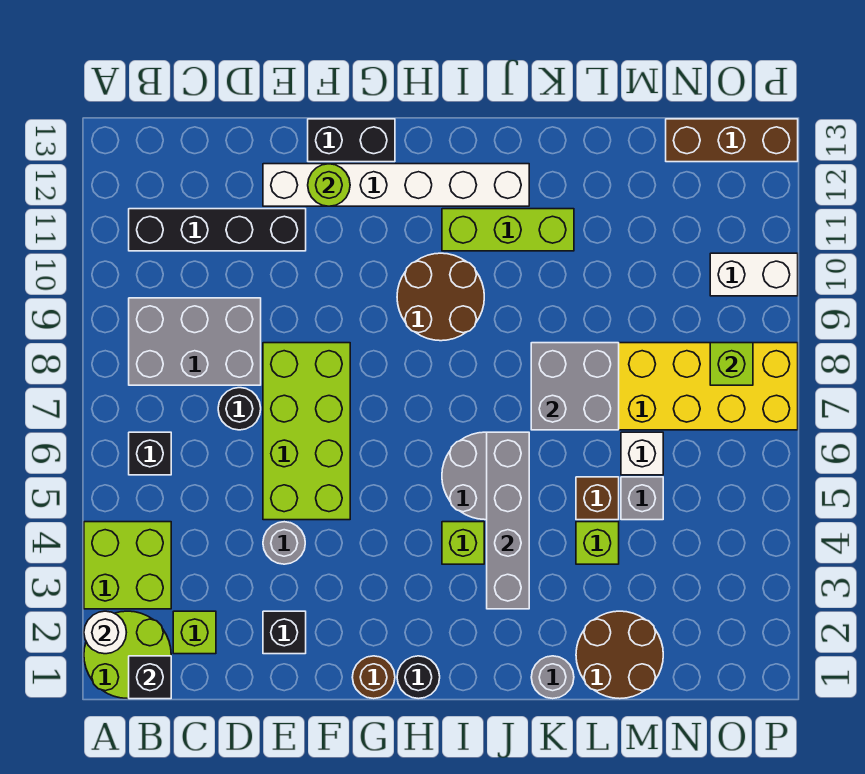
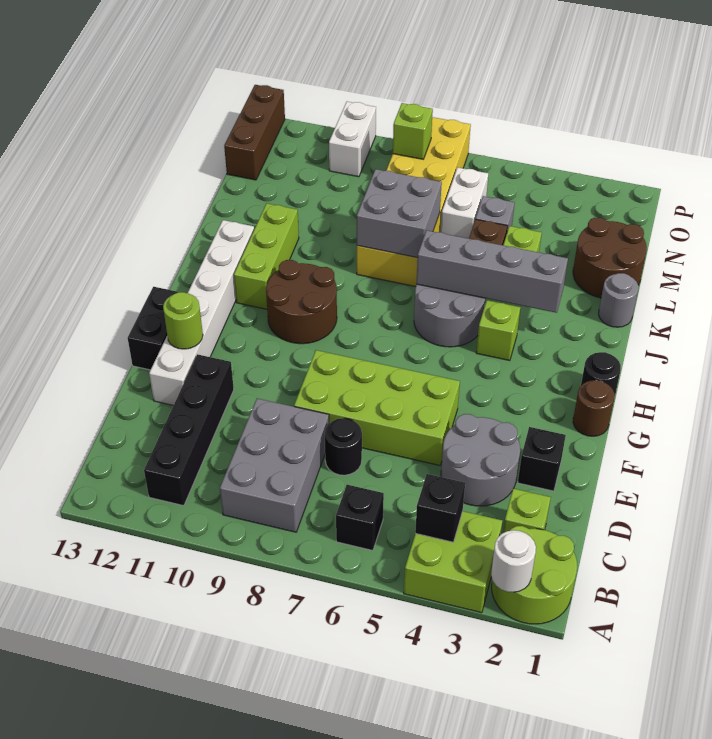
black 1x1 brick [129,656,171,699] -> black 1x1 brick moved to [415,474,465,542]
grey 1x1 round brick [263,522,305,564] -> grey 2x2 round brick [441,414,520,506]
white 1x1 brick [621,432,663,475] -> white 1x2 brick [441,167,488,239]

